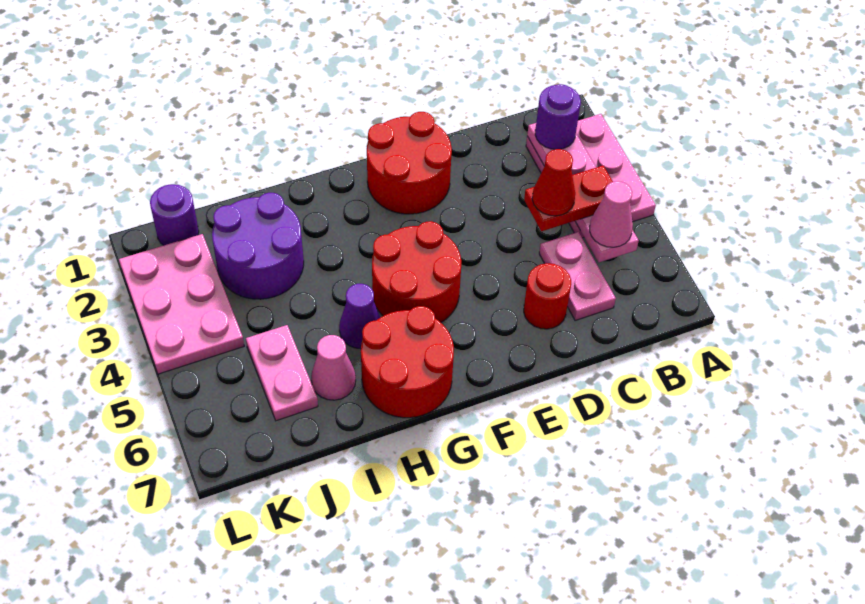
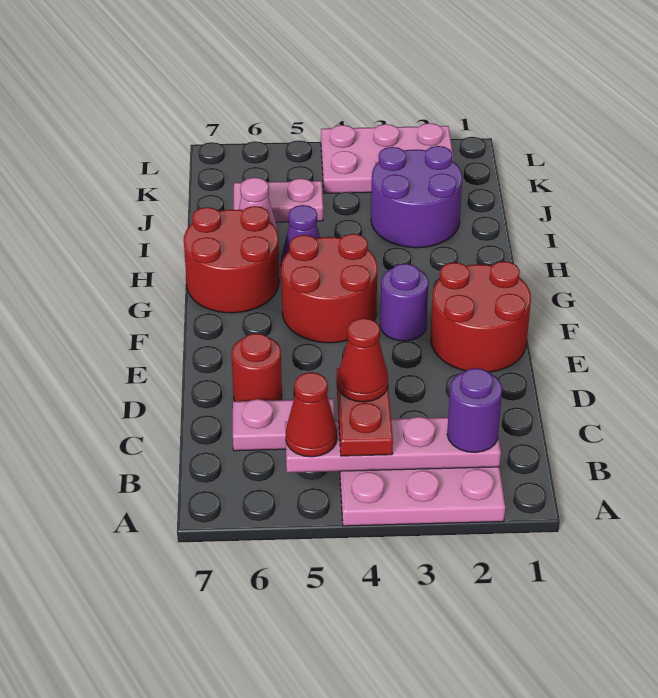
pink 1x1 cone [590,181,633,247] -> red 1x1 cone [286,372,337,457]
purple 1x1 round brick [150,184,199,245] -> purple 1x1 round brick moved to [380,264,429,341]

